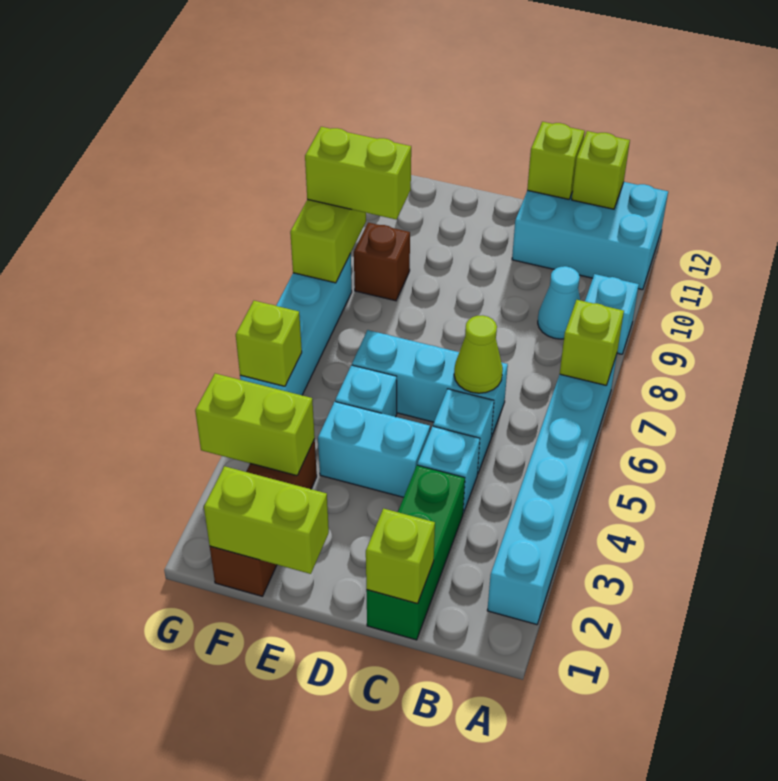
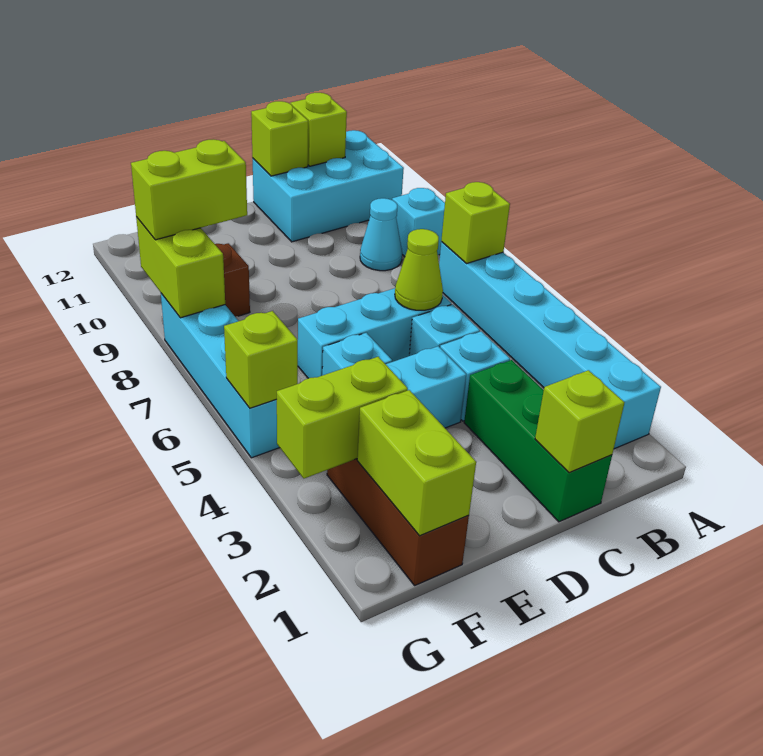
lime 1x2 brick [204,466,329,574] -> lime 1x2 brick turned to [357,390,476,536]

